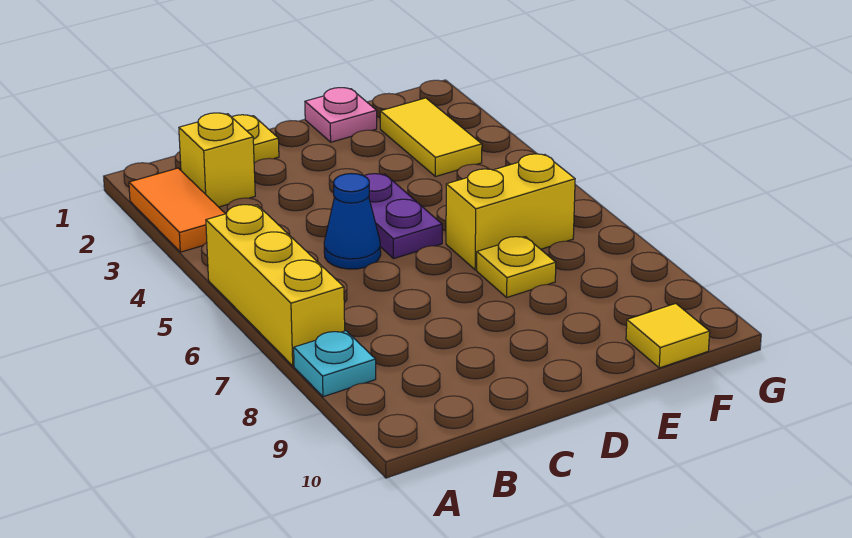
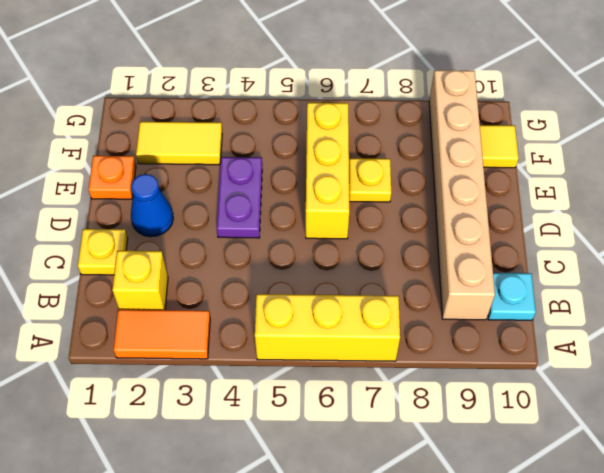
cyan 1x1 plate [294,331,376,397] -> cyan 1x1 plate moved to [488,273,536,320]
none -> tan 1x6 brick [429,70,495,320]
blue 1x1 cone [324,174,381,269] -> blue 1x1 cone moved to [131,174,173,237]
purple 1x2 plate [364,174,442,259] -> purple 1x2 plate turned to [217,157,262,238]
pink 1x1 plate [305,88,377,142] -> orange 1x1 plate [88,156,136,199]
yellow 1x2 brick [446,154,575,270] -> yellow 1x3 brick [306,103,349,239]

